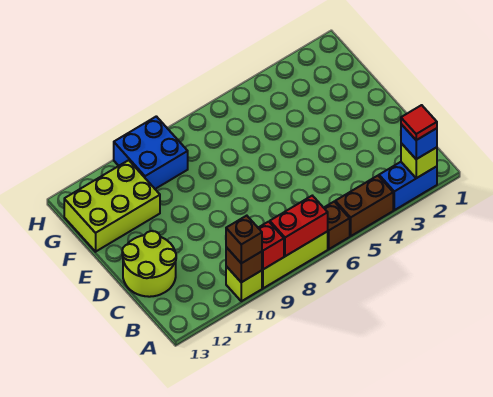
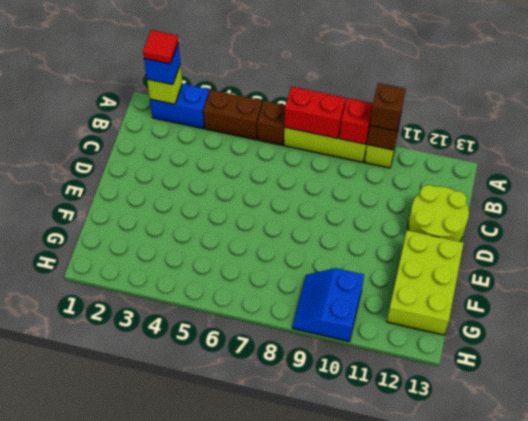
lime 2x3 brick [64,160,160,252] -> lime 2x3 brick turned to [387,230,464,335]
blue 2x2 brick [114,116,188,189] -> blue 2x2 slope [292,268,364,341]

